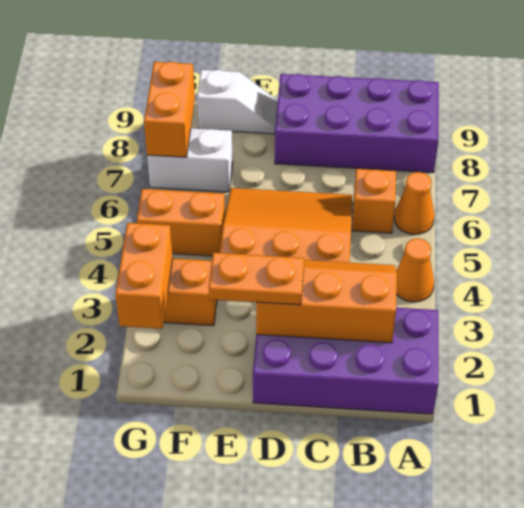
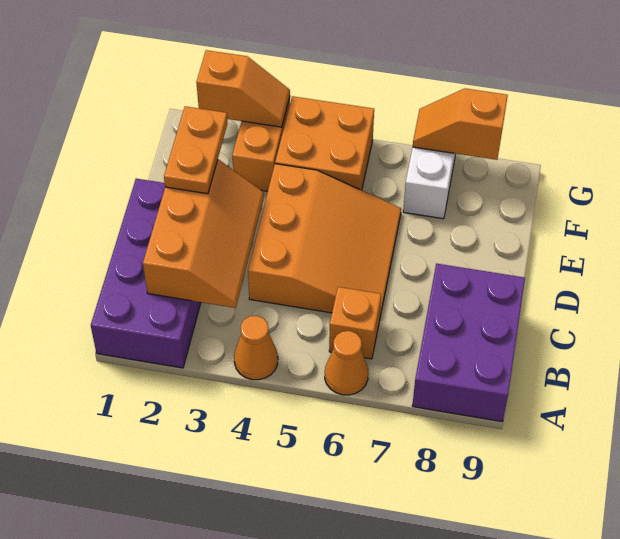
purple 2x4 brick [275,74,439,173] -> purple 2x3 brick [412,263,525,422]
white 1x2 slope [197,70,278,134] -> none
orange 1x2 brick [137,189,225,256] -> orange 2x2 brick [275,96,374,190]
orange 1x2 brick [115,223,173,329] -> orange 1x2 slope [196,50,290,127]
orange 1x2 brick [144,62,195,157] -> orange 1x2 slope [413,88,508,160]

